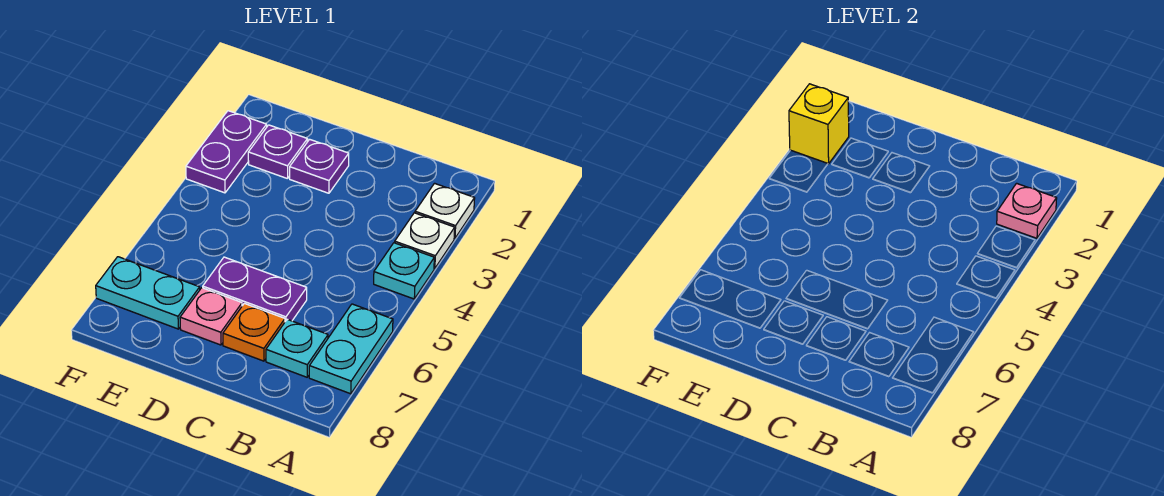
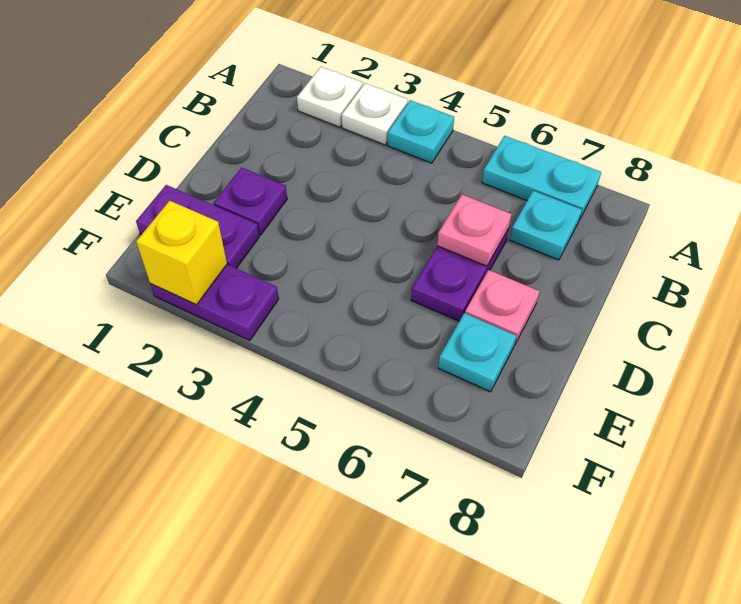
pink 1x1 plate [997,183,1057,238] -> pink 1x1 plate moved to [437,195,511,266]
orange 1x1 plate [223,303,285,361] -> none
purple 1x1 plate [248,125,308,179] -> purple 1x2 plate [136,185,259,268]
cyan 1x2 plate [96,257,200,329] -> cyan 1x1 plate [438,313,516,392]

